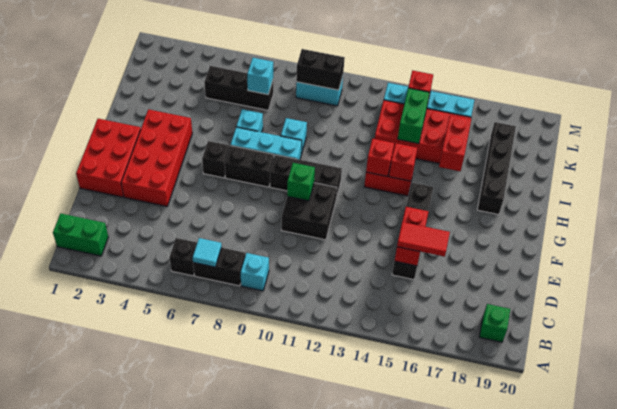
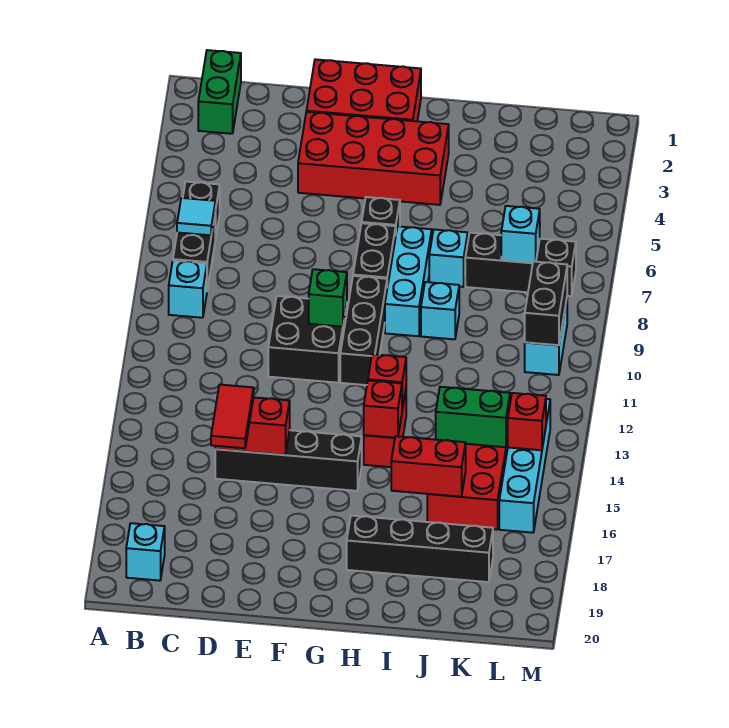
green 1x1 brick [479,304,510,342] -> cyan 1x1 brick [126,523,165,581]
black 1x3 brick [204,66,273,110] -> black 1x3 brick turned to [465,233,576,296]

